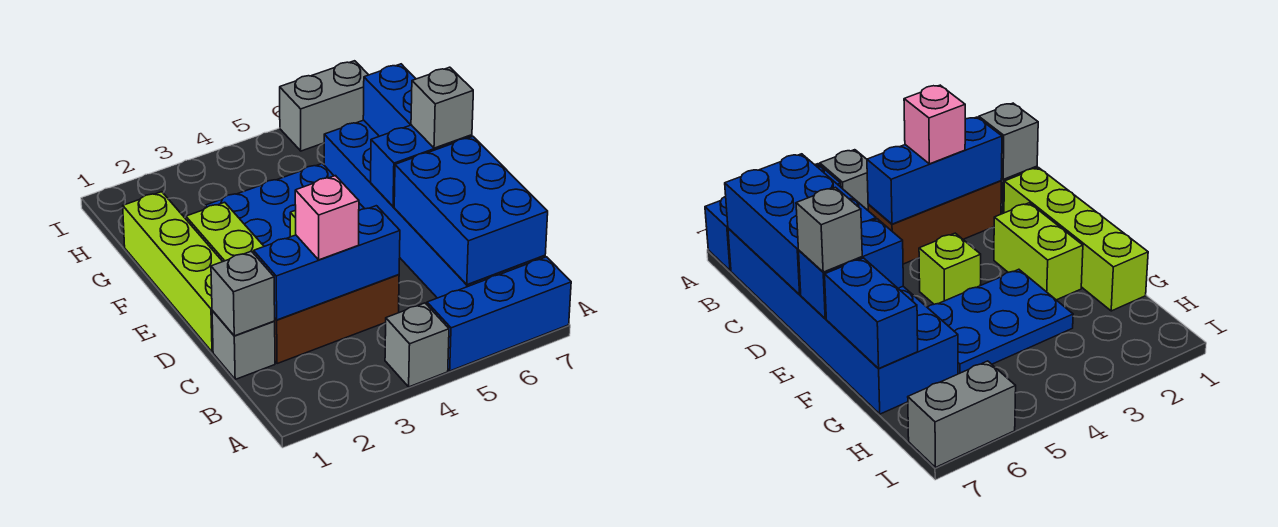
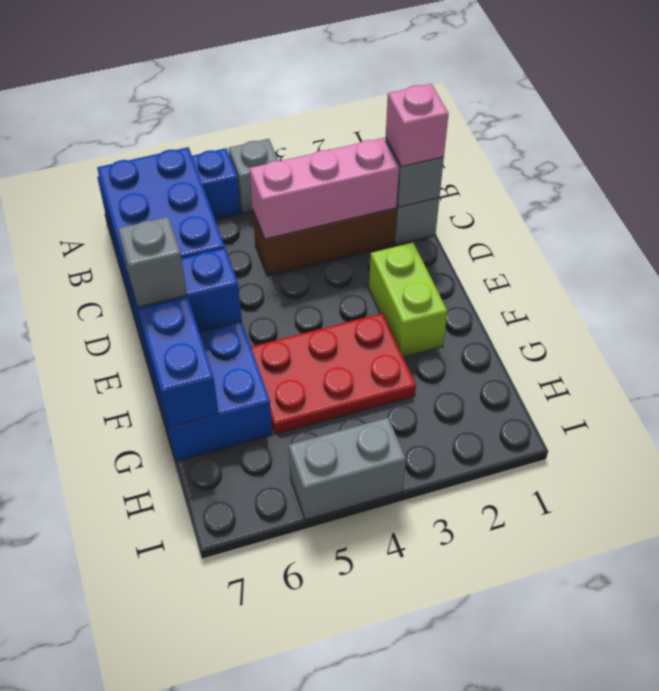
blue 1x3 brick [254,206,400,320] -> pink 1x3 brick [249,138,399,239]
pink 1x1 brick [295,176,359,260] -> pink 1x1 brick moved to [386,84,449,167]
lime 1x4 brick [123,192,223,352] -> none
lime 1x1 brick [919,233,981,304] -> none
blue 2x3 plate [205,164,364,246] -> red 2x3 plate [251,313,416,434]
grey 1x2 brick [280,61,368,151] -> grey 1x2 brick moved to [289,418,406,520]

